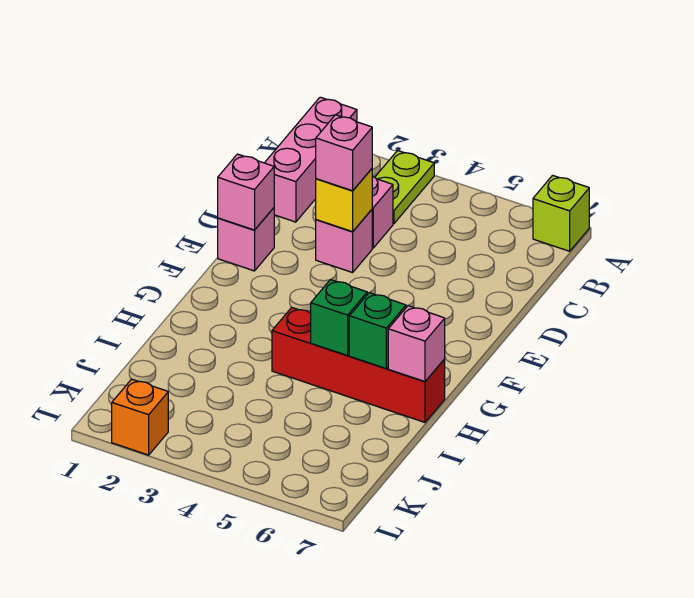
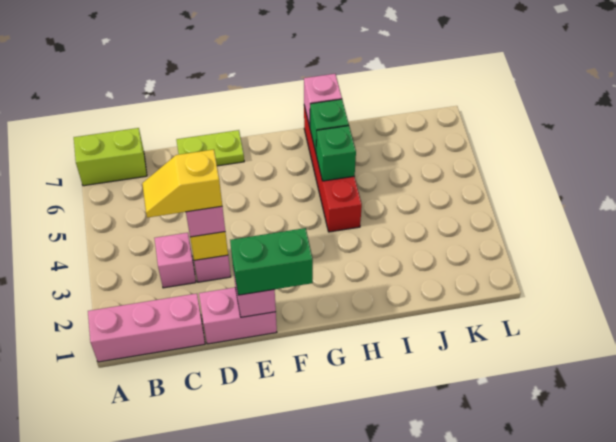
lime 1x2 plate [375,151,434,224] -> lime 1x2 plate moved to [176,130,244,166]
lime 1x1 brick [533,175,589,251] -> lime 1x2 brick [74,128,147,186]
none -> yellow 1x2 slope [142,150,222,218]
pink 1x1 brick [218,208,274,271] -> pink 1x2 brick [199,287,277,344]
none -> green 1x2 brick [230,228,313,295]
orange 1x1 brick [112,379,168,455] -> none

